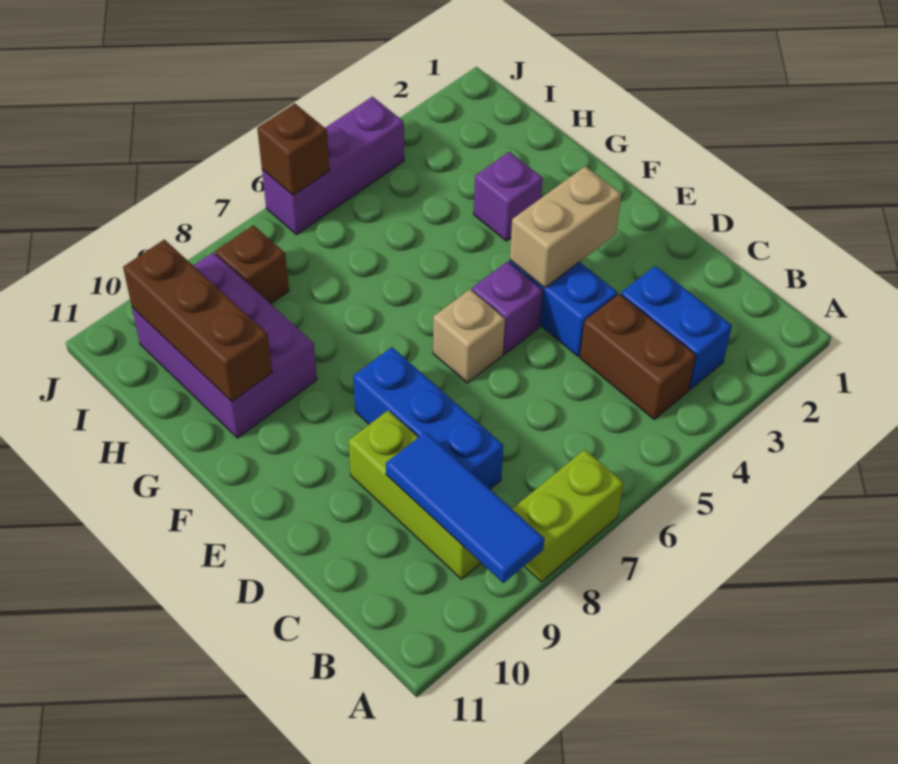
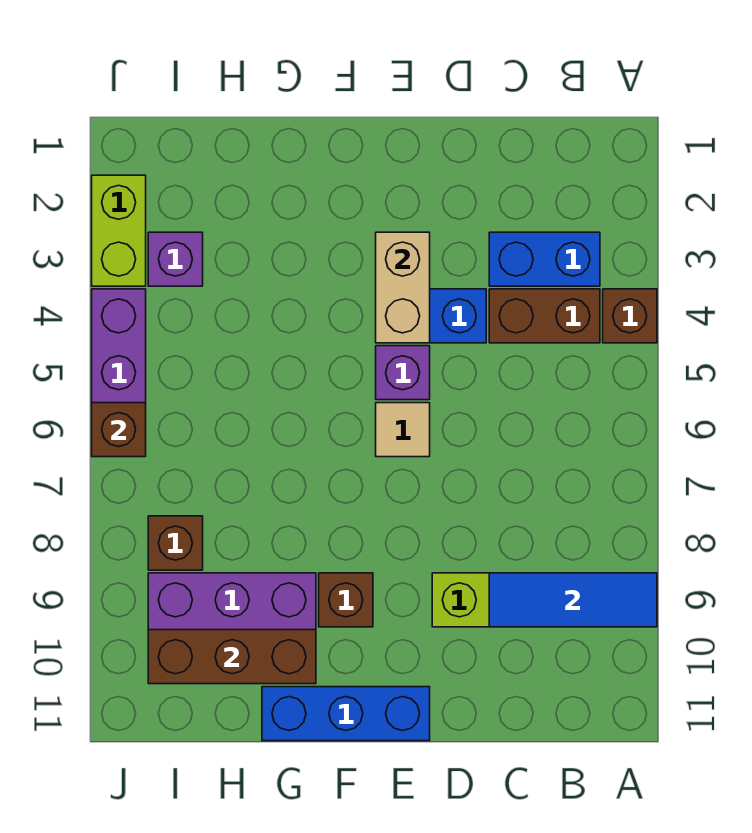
none -> brown 1x1 brick [603,289,657,343]
lime 1x2 brick [512,449,624,582] -> lime 1x2 brick moved to [92,175,146,286]
blue 1x3 brick [353,347,503,489] -> blue 1x3 brick moved to [262,687,430,741]
tan 1x1 brick [433,289,505,383] -> tan 1x1 tile [376,403,430,457]
none -> brown 1x1 brick [319,573,373,627]
purple 1x1 brick [474,152,543,241] -> purple 1x1 brick moved to [148,232,203,286]

